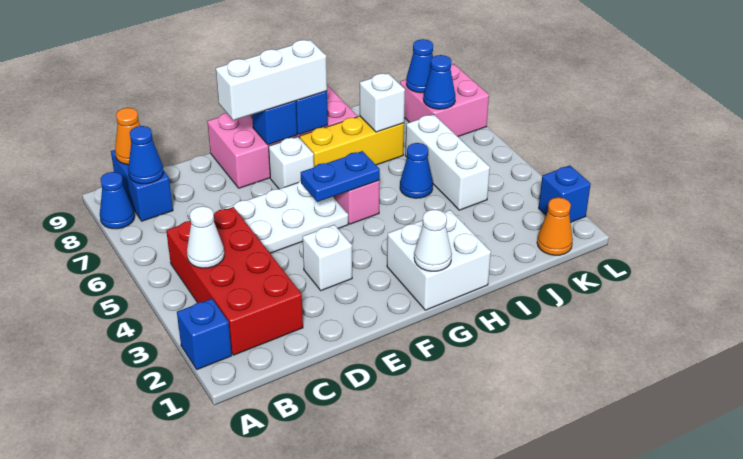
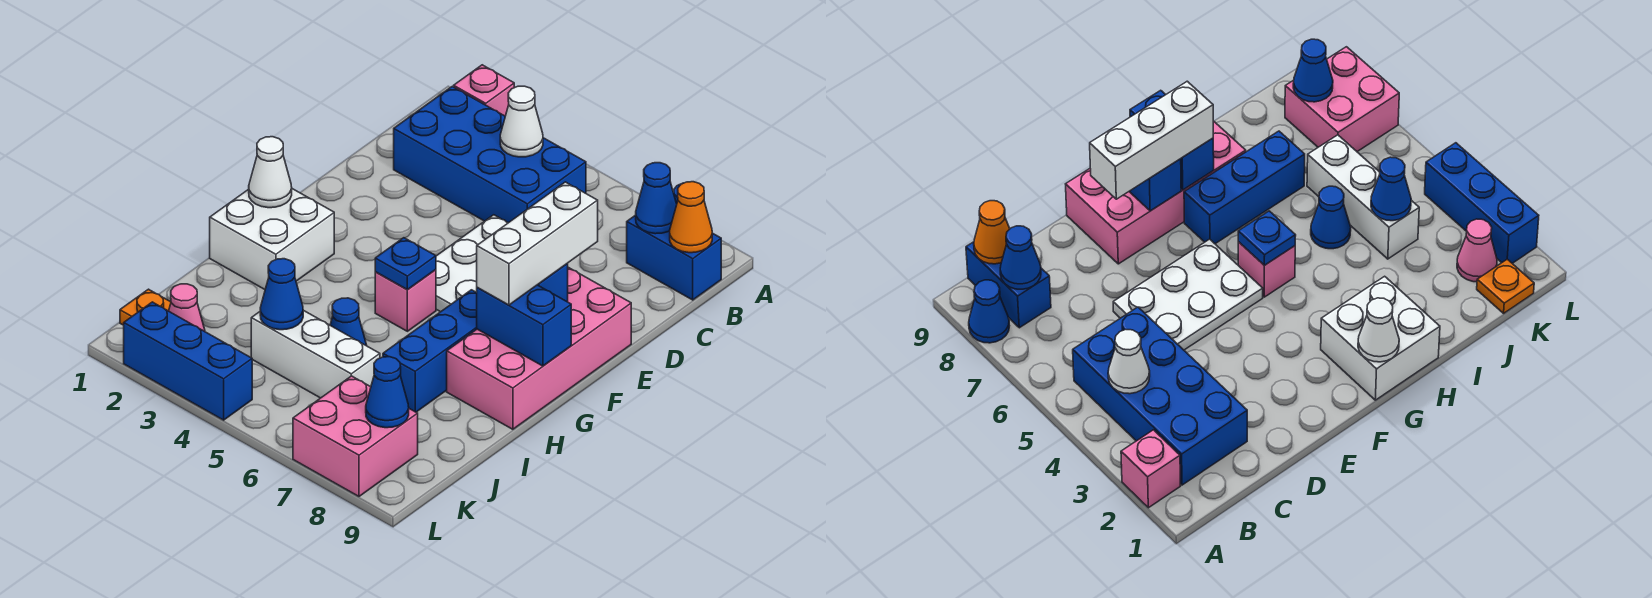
blue 1x1 brick [177,299,232,370] -> pink 1x1 brick [454,65,514,116]
red 2x4 brick [166,207,303,355] -> blue 2x4 brick [394,87,586,223]
white 1x1 brick [303,225,352,291] -> none
blue 1x2 plate [301,151,380,202] -> blue 1x1 plate [375,238,436,289]
white 1x1 brick [269,137,314,189] -> none
yellow 1x3 brick [300,116,404,167] -> blue 1x3 brick [383,290,477,412]
white 1x1 brick [360,73,405,132] -> none
orange 1x1 cone [537,197,573,255] -> orange 1x1 plate [120,289,171,325]
none -> pink 1x1 cone [169,284,205,331]
blue 1x1 cone [424,55,455,109] -> blue 1x1 cone moved to [260,259,303,330]
blue 1x1 brick [539,165,591,223] -> blue 1x3 brick [124,302,252,420]

